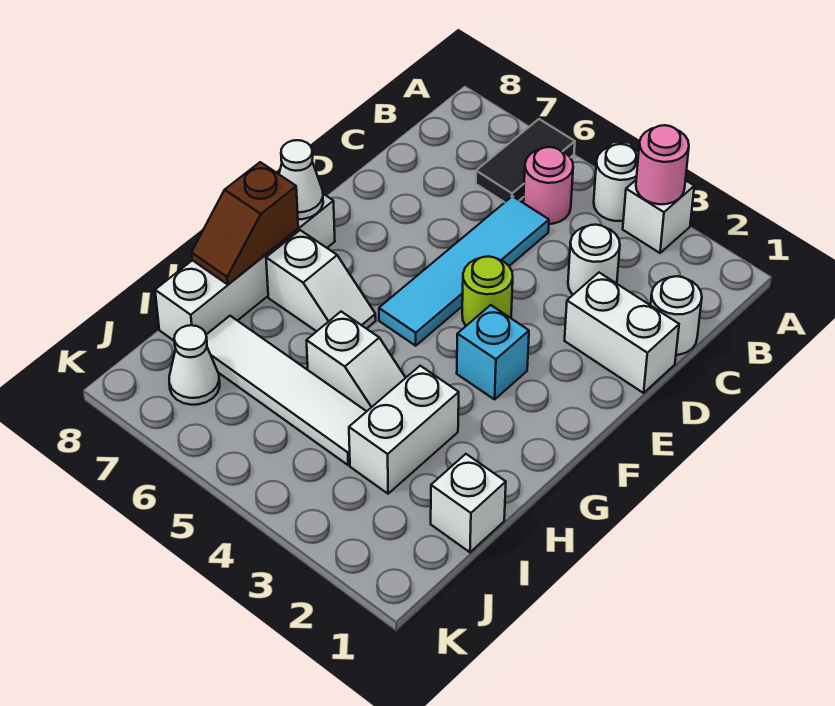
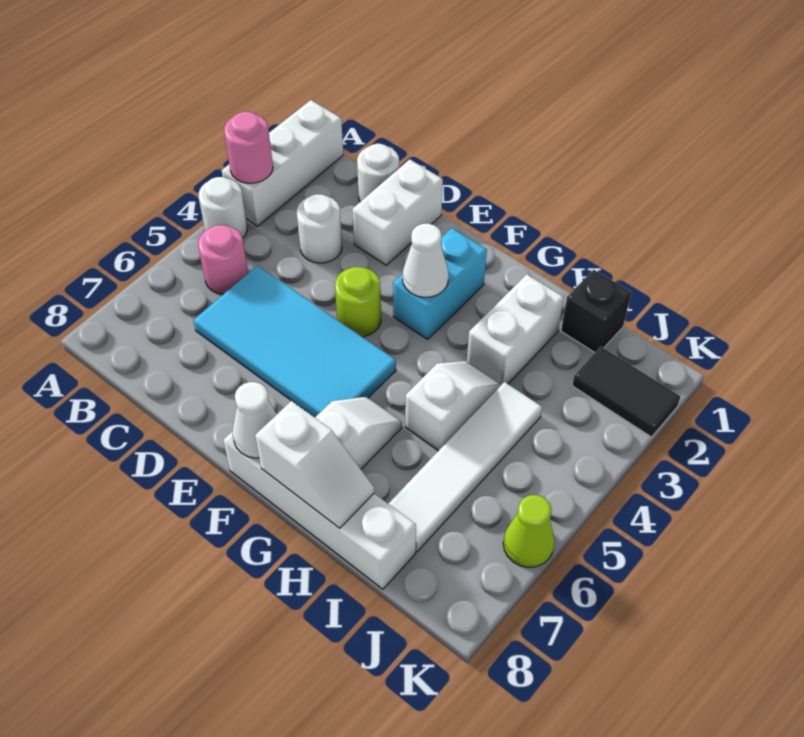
white 1x1 brick [623,180,694,253] -> white 1x3 brick [222,100,343,226]
black 1x2 tile [476,119,575,202] -> black 1x2 tile moved to [572,347,681,437]
cyan 1x4 tile [379,196,549,346] -> cyan 2x4 tile [193,266,396,417]
cyan 1x1 brick [457,305,529,399] -> cyan 1x2 brick [393,228,487,339]
brown 1x2 slope [192,162,298,285] -> white 1x2 slope [255,401,374,528]
white 1x2 brick [349,366,459,494] -> white 1x2 brick turned to [467,274,564,385]
white 1x1 brick [431,454,506,552] -> black 1x1 brick [561,270,632,352]
white 1x1 cone [169,325,220,405] -> white 1x1 cone moved to [403,224,449,297]
none -> lime 1x1 cone [503,495,555,568]

